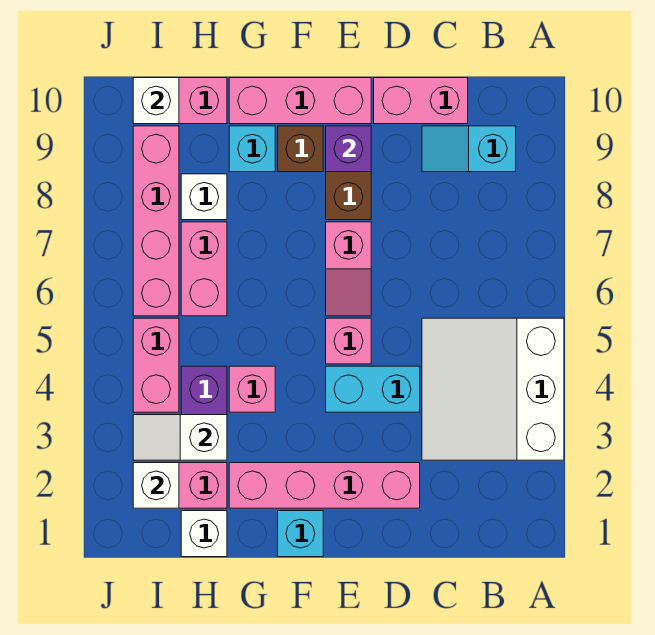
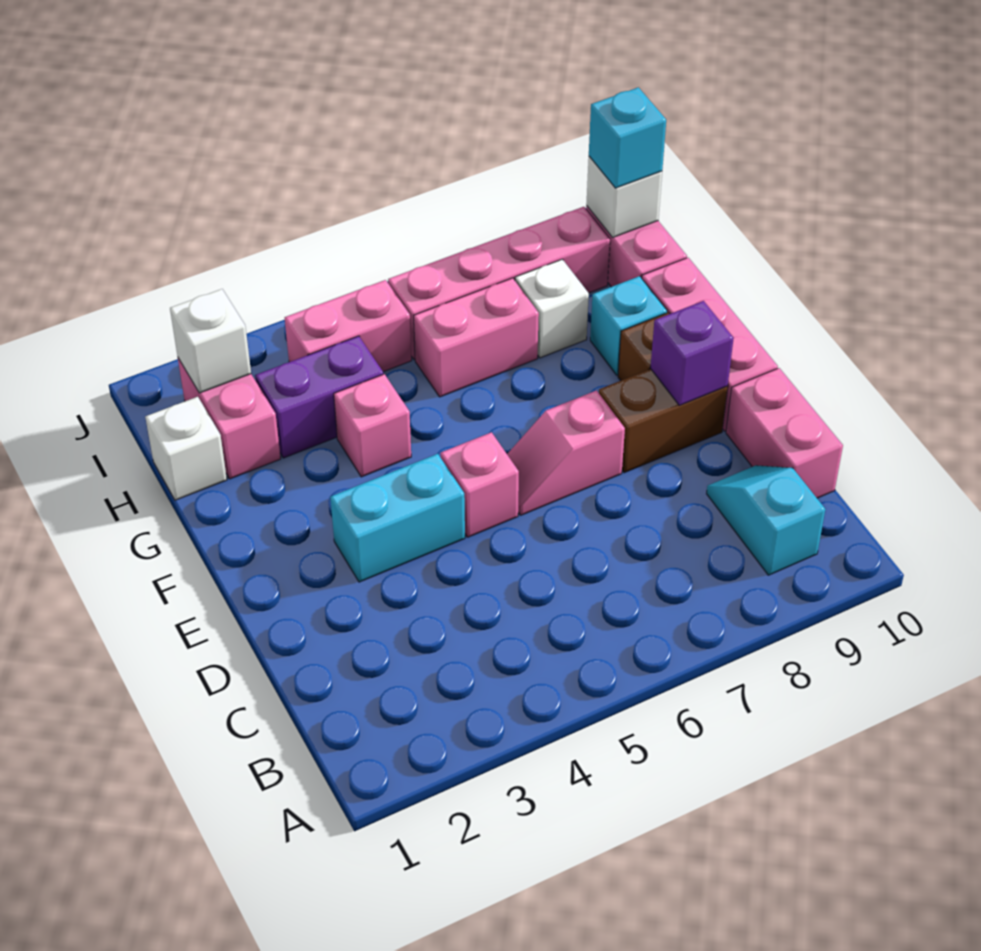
white 3x3 slope [422,318,564,460] -> none
pink 1x4 brick [229,463,420,508] -> none
cyan 1x2 brick [326,366,420,412] -> cyan 1x2 brick turned to [330,454,465,582]
cyan 1x1 brick [278,511,323,557] -> cyan 1x1 brick moved to [589,87,666,188]
white 1x2 slope [133,415,227,460] -> none

